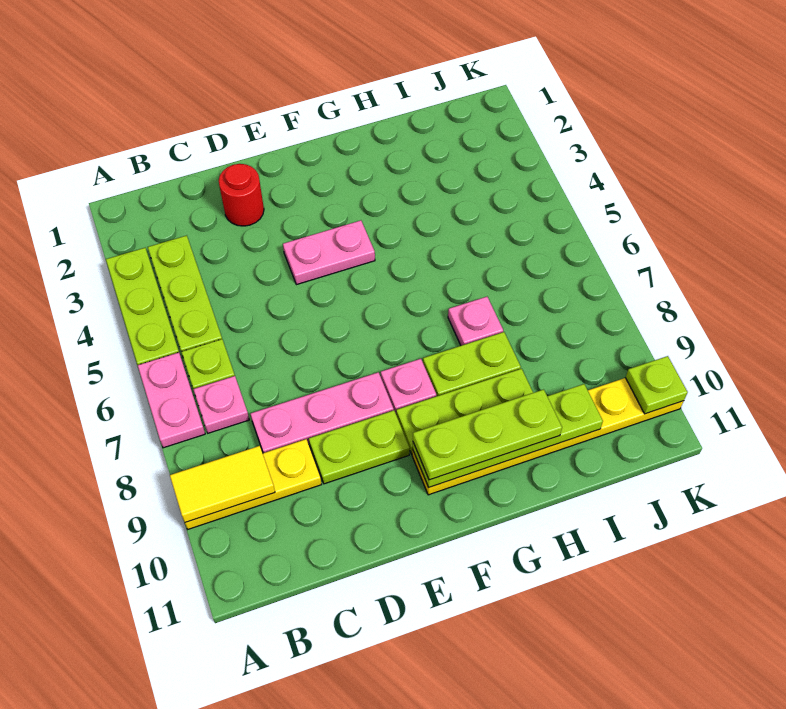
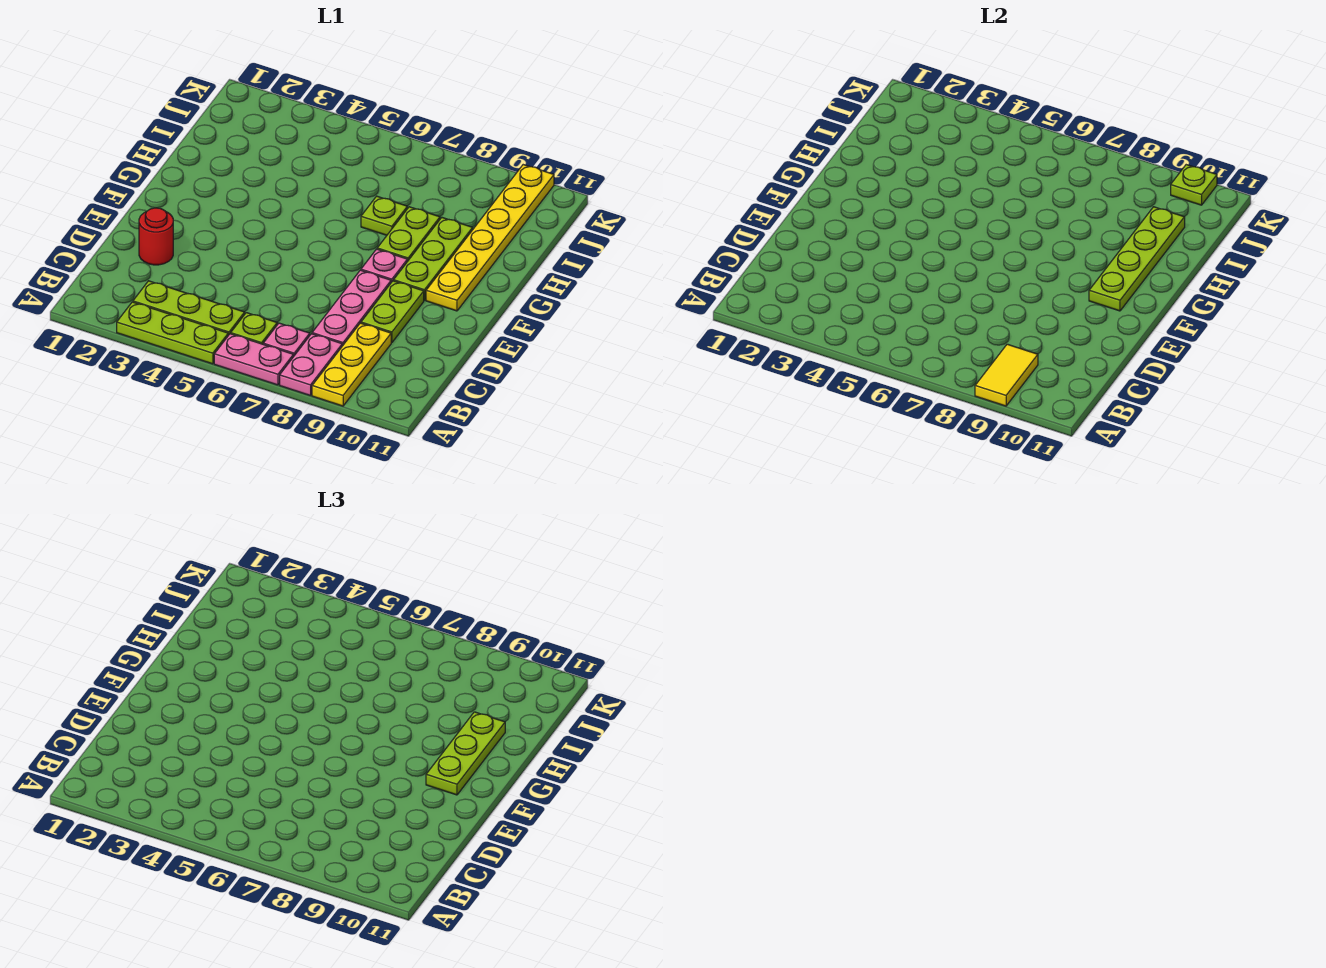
pink 1x2 plate [283,220,375,285] -> pink 1x2 plate moved to [280,334,342,396]
pink 1x1 plate [448,297,503,346] -> lime 1x1 plate [361,196,407,235]

